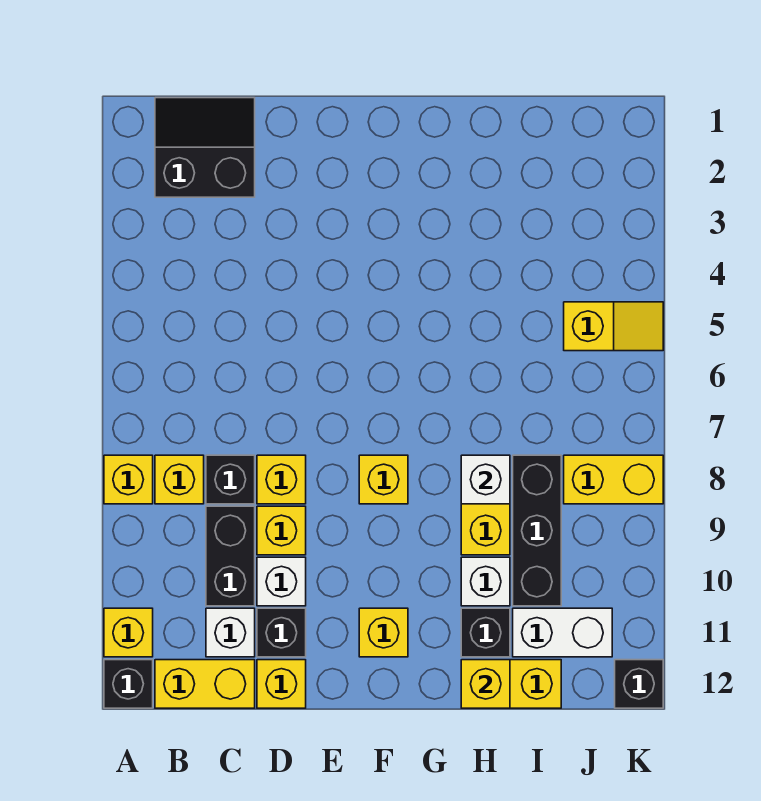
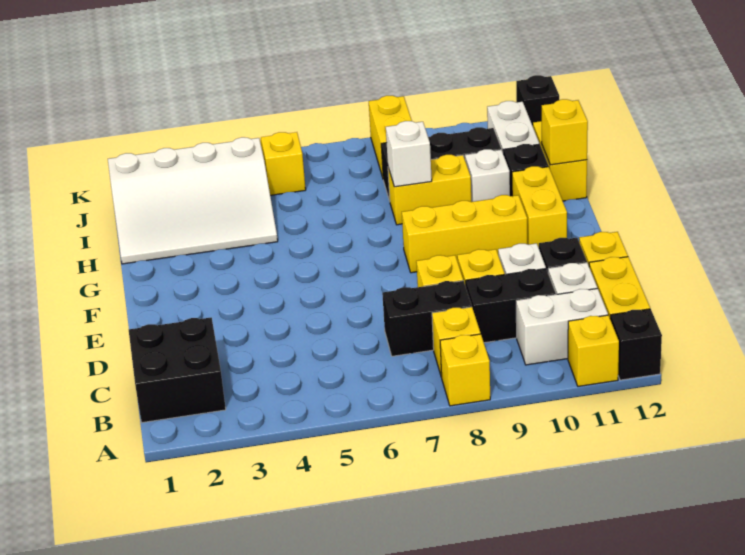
black 2x2 slope [155,98,255,197] -> black 2x2 brick [129,318,226,423]
none -> white 1x2 brick [516,288,608,365]
black 1x1 brick [206,455,255,504] -> black 1x2 brick [382,281,472,356]
yellow 1x1 brick [359,455,408,504] -> yellow 1x3 brick [402,195,527,273]
yellow 1x1 brick [359,608,408,657] -> yellow 1x2 brick [512,166,567,247]
none -> white 3x4 slope [108,137,278,264]

